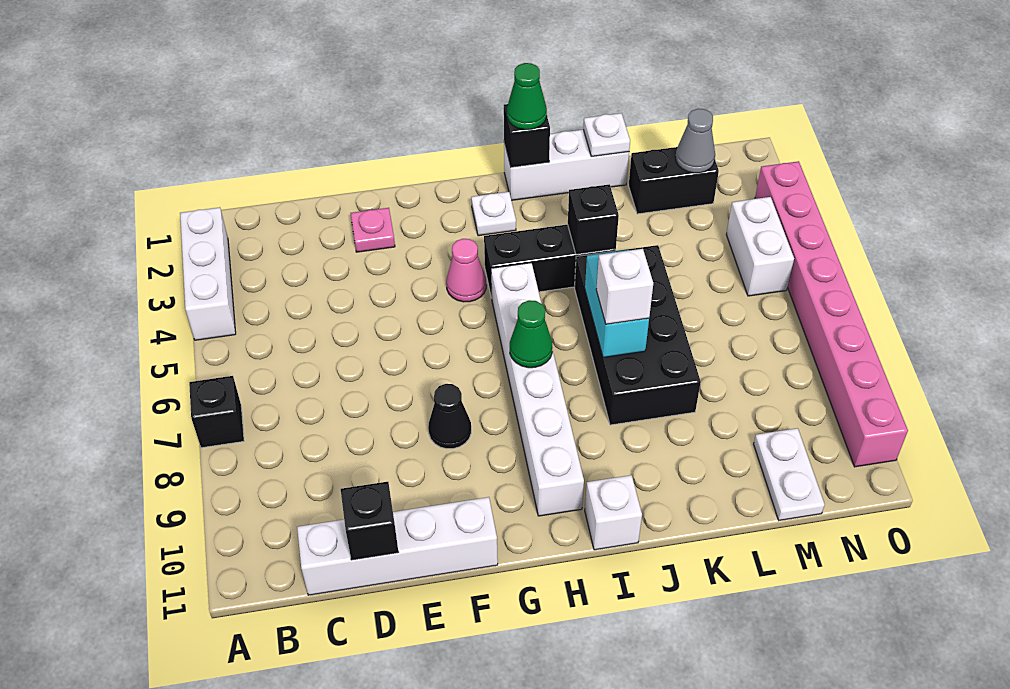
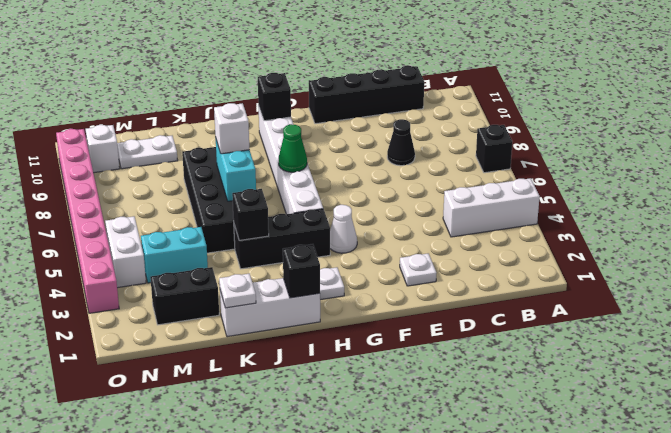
white 1x3 brick [180,207,236,340] -> white 1x3 brick turned to [443,178,540,237]
white 1x4 brick [297,497,498,595] -> black 1x4 brick [309,66,424,124]
black 1x1 brick [341,482,398,560] -> black 1x1 brick moved to [258,73,291,121]
pink 1x1 plate [351,208,395,252] -> white 1x1 plate [400,253,436,286]
black 1x1 cone [428,384,471,449] -> black 1x1 cone moved to [387,119,415,166]
pink 1x1 cone [446,239,486,302] -> white 1x1 cone [330,205,357,253]
green 1x1 cone [507,63,547,130] -> none
white 1x1 brick [585,475,642,550] -> white 1x1 brick moved to [86,125,120,173]
none -> cyan 1x2 brick [141,227,208,283]
grey 1x1 cone [676,109,715,173] -> none
white 1x2 plate [754,428,825,520] -> white 1x2 plate turned to [117,135,178,169]

